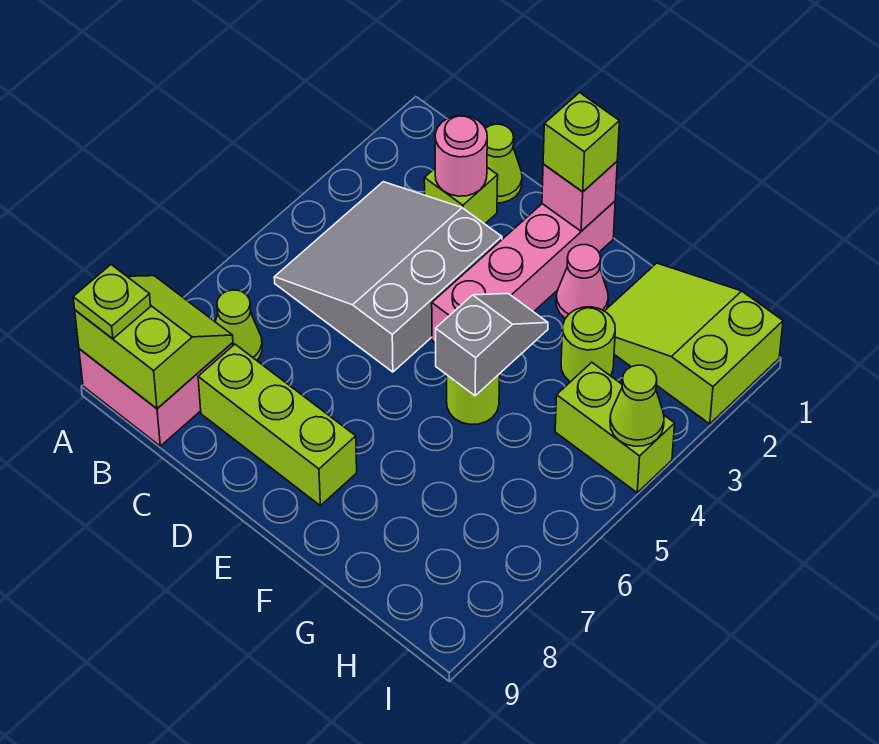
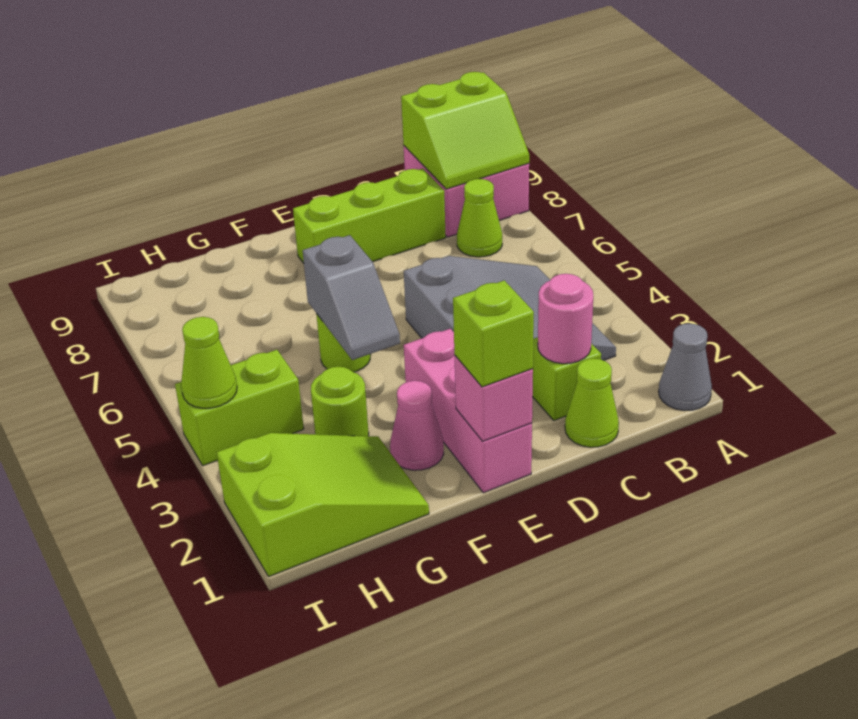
none -> grey 1x1 cone [659,323,712,411]
lime 1x1 plate [73,265,151,339] -> none
pink 1x4 brick [432,201,615,343] -> pink 1x3 brick [404,329,532,493]

